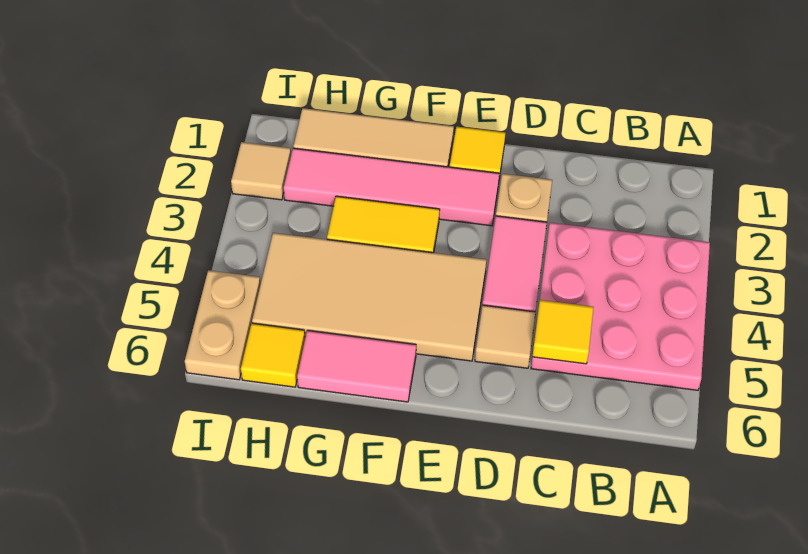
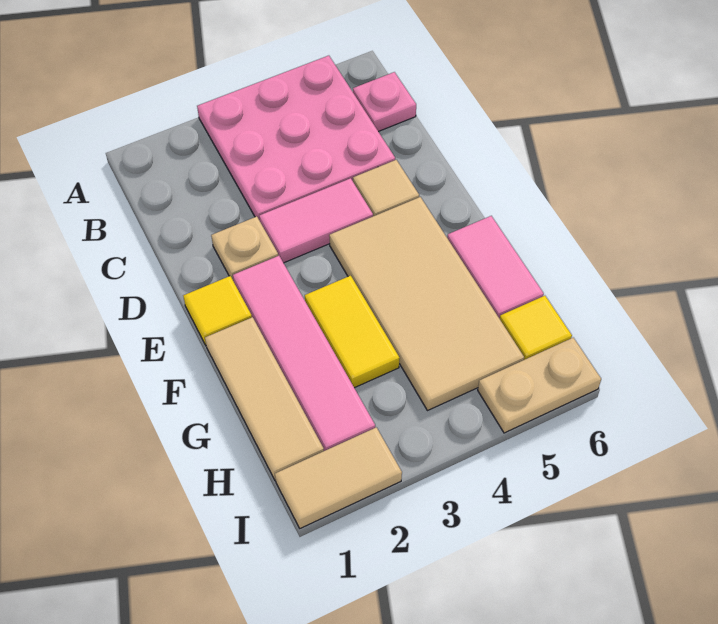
none -> pink 1x1 plate [353,72,416,132]
yellow 1x1 tile [533,300,593,364] -> none
tan 1x1 tile [231,142,291,200] -> tan 1x2 tile [275,427,402,528]

